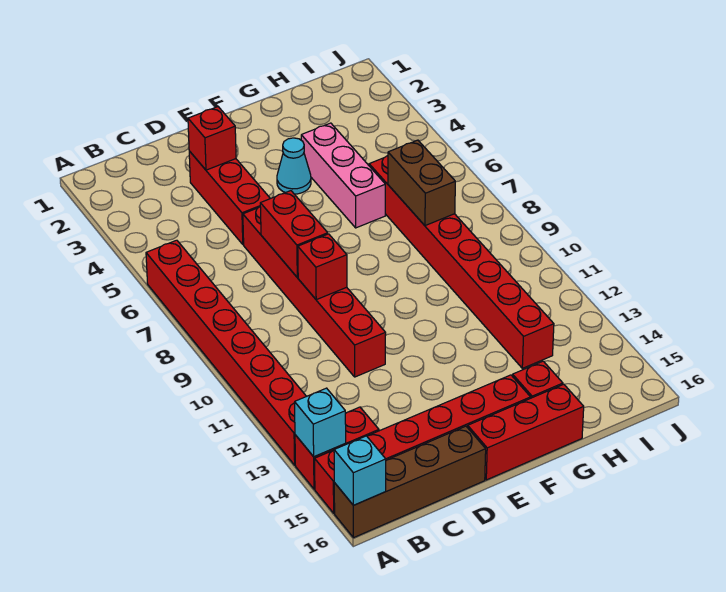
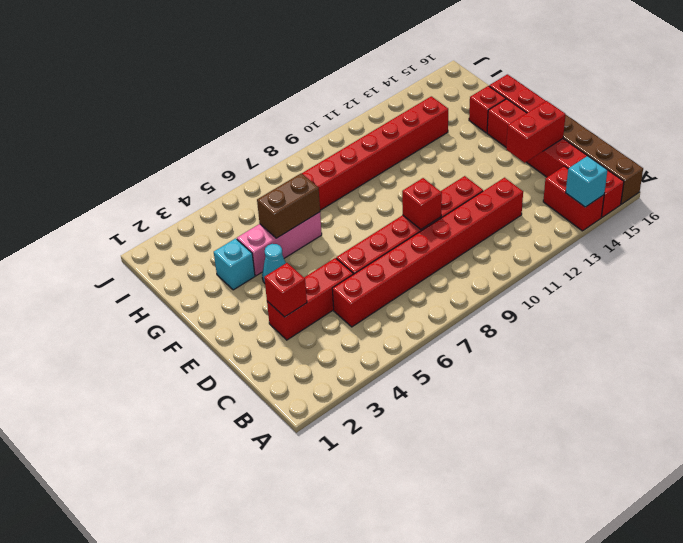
red 1x8 brick [146,240,306,465] -> red 1x8 brick moved to [332,177,523,327]
cyan 1x1 brick [334,436,386,505] -> cyan 1x1 brick moved to [214,238,255,290]
red 1x2 brick [260,191,328,277] -> red 1x2 brick moved to [506,101,566,163]
brown 1x2 brick [388,140,455,226] -> brown 1x2 brick moved to [257,173,320,238]

